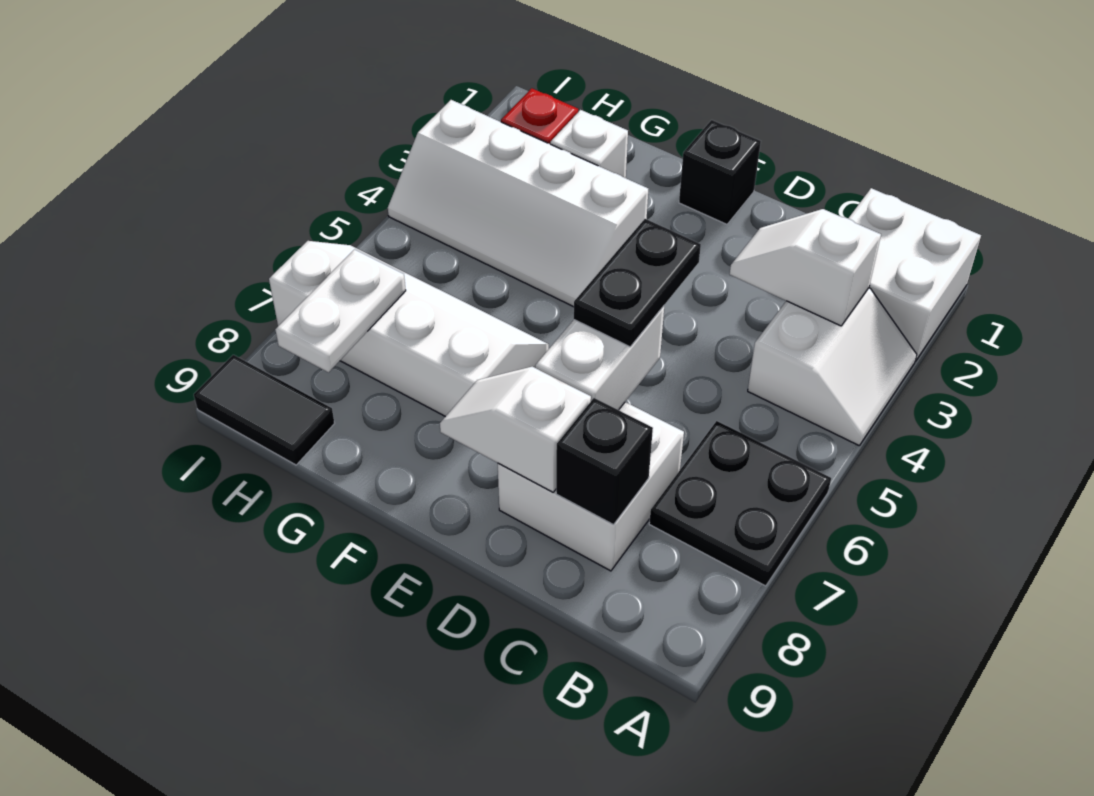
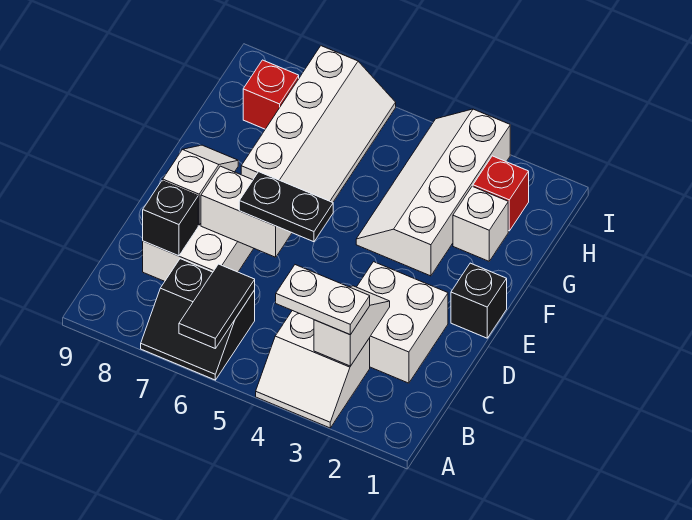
white 2x2 brick [848,188,981,361] -> white 2x2 brick moved to [357,262,448,383]
black 2x2 plate [649,421,831,586] -> black 2x2 slope [141,259,255,380]
white 1x2 plate [275,249,406,372] -> white 1x2 plate moved to [276,265,370,335]
none -> red 1x1 brick [243,60,299,129]
black 1x2 tile [194,355,335,465] -> black 1x2 tile moved to [179,264,255,348]

